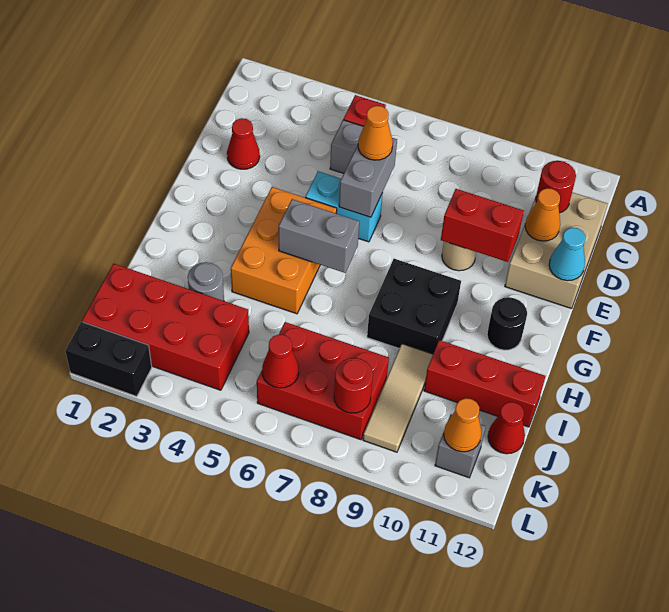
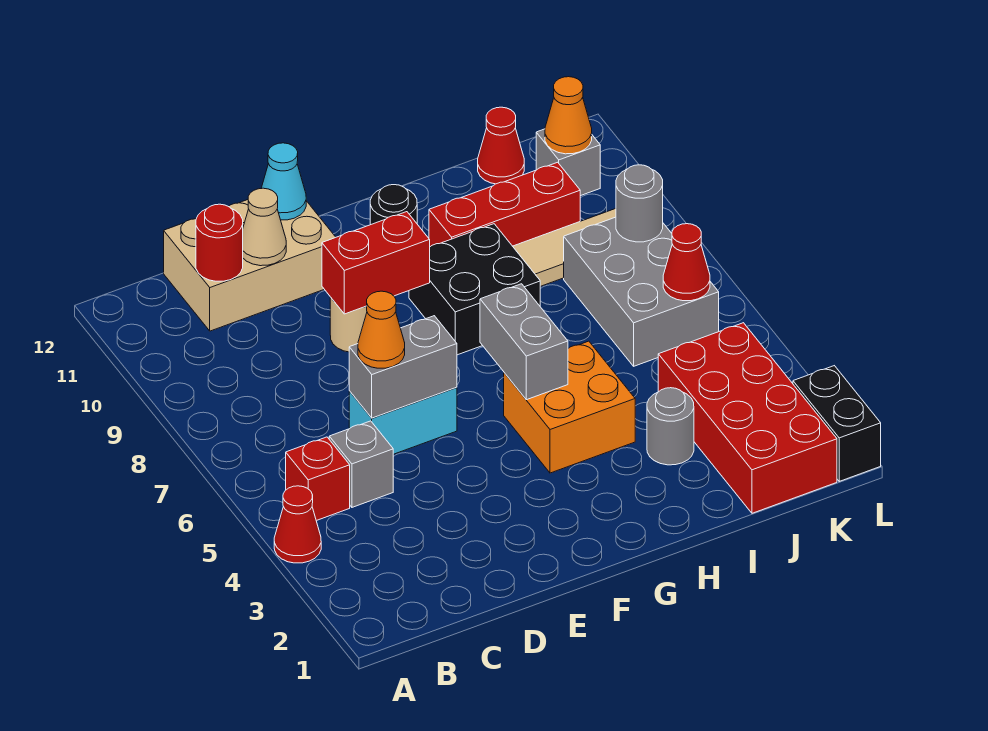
red 1x1 cone [227,118,260,169] -> red 1x1 cone moved to [274,486,321,563]
orange 1x1 cone [525,188,560,241] -> tan 1x1 cone [243,188,286,266]
cyan 1x2 brick [305,171,383,242] -> cyan 1x2 brick turned to [349,387,457,454]
red 1x2 brick [441,189,524,262] -> red 1x2 brick turned to [322,212,430,314]
orange 2x3 brick [231,187,337,314] -> orange 2x2 brick [504,341,635,473]
red 1x3 brick [424,340,545,427] -> red 1x3 brick turned to [429,162,580,247]
red 2x3 brick [257,322,389,440] -> grey 2x3 brick [564,217,719,366]
red 1x1 round brick [334,358,373,413] -> grey 1x1 round brick [616,165,663,242]

